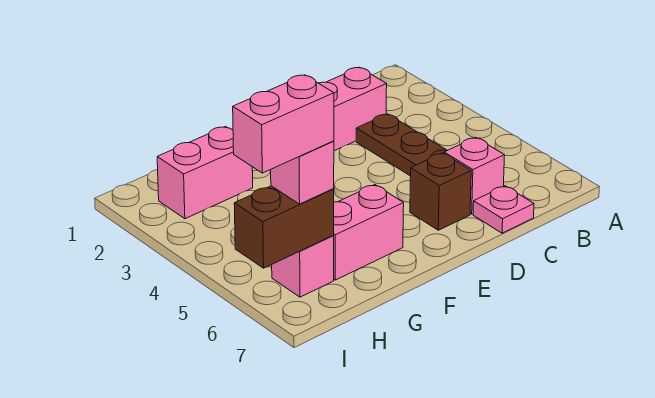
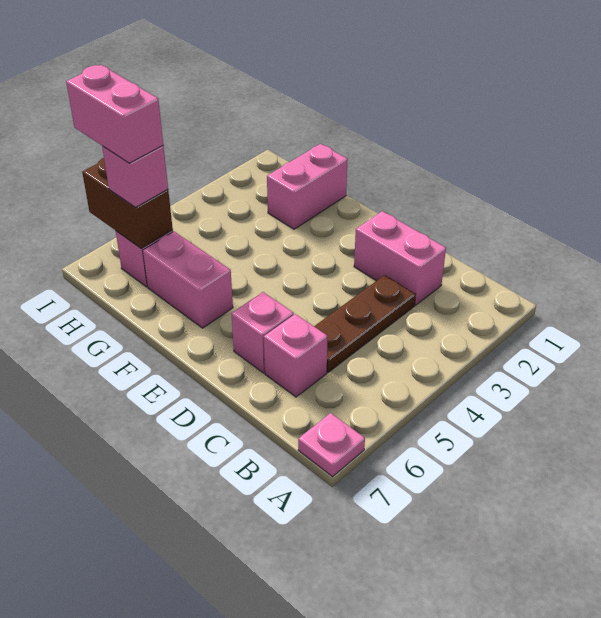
pink 1x1 plate [473,186,534,233] -> pink 1x1 plate moved to [298,413,365,477]
brown 1x1 brick [410,153,471,230] -> pink 1x1 brick [231,292,294,373]
pink 1x2 brick [157,127,253,219] -> pink 1x2 brick turned to [267,144,348,229]

